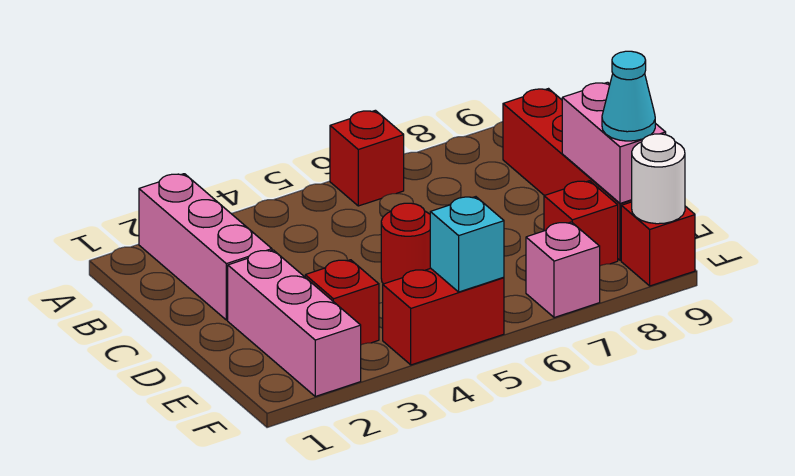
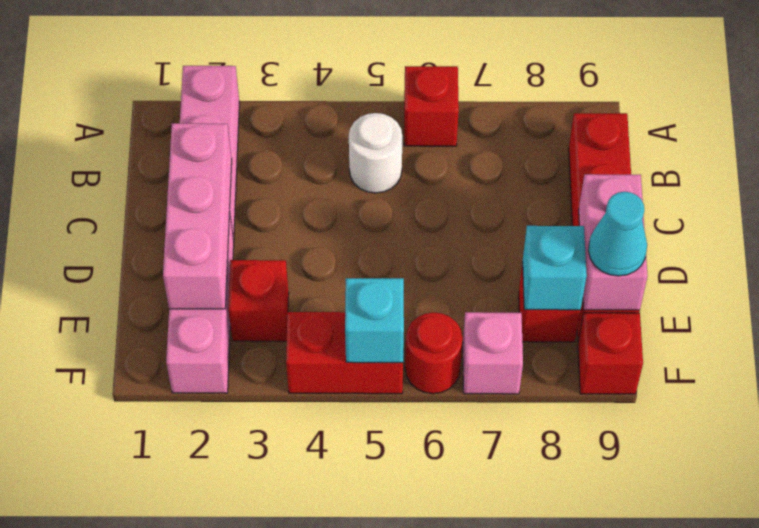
none -> pink 1x3 brick [163,123,232,309]
red 1x1 round brick [381,203,430,284] -> red 1x1 round brick moved to [405,312,463,394]
none -> cyan 1x1 brick [523,226,587,310]
white 1x1 round brick [632,134,685,224] -> white 1x1 round brick moved to [349,113,402,193]

